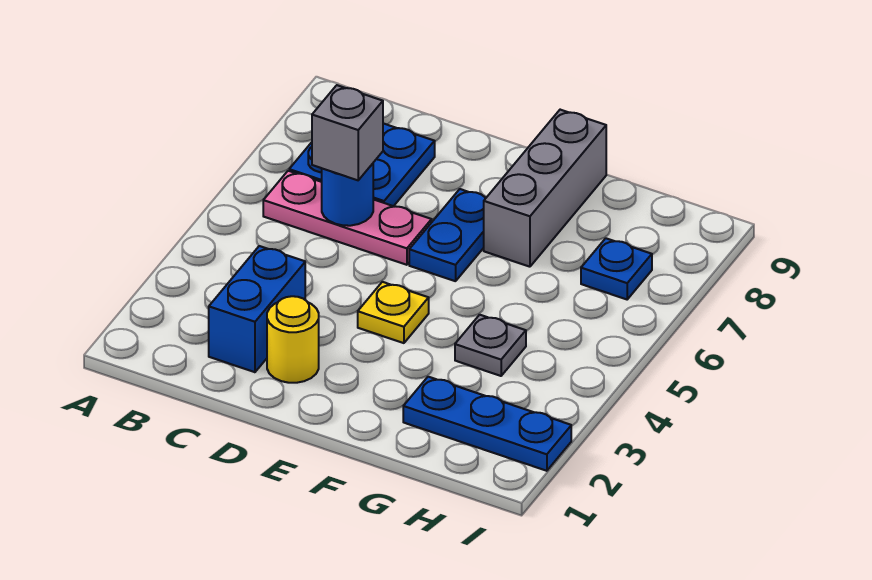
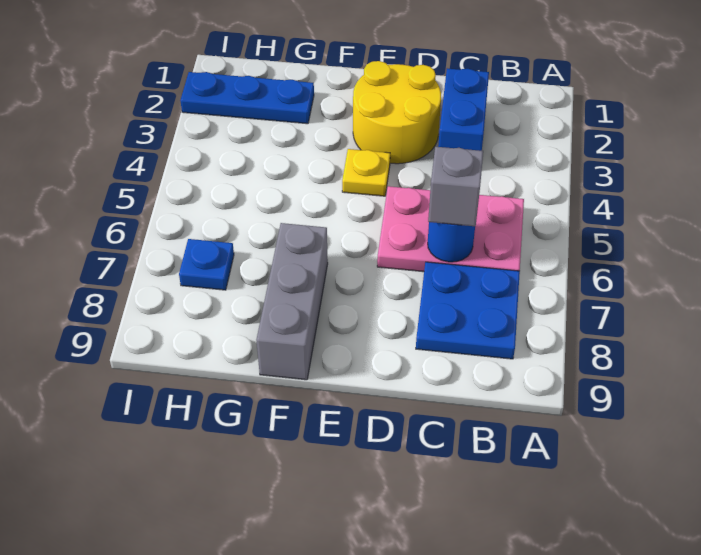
pink 1x3 plate [263,171,432,265] -> pink 2x3 plate [377,186,524,272]
yellow 1x1 round brick [267,296,319,383] -> yellow 2x2 round brick [353,61,441,164]
blue 1x2 plate [409,189,486,281] -> none
grey 1x1 plate [455,315,526,376] -> none

